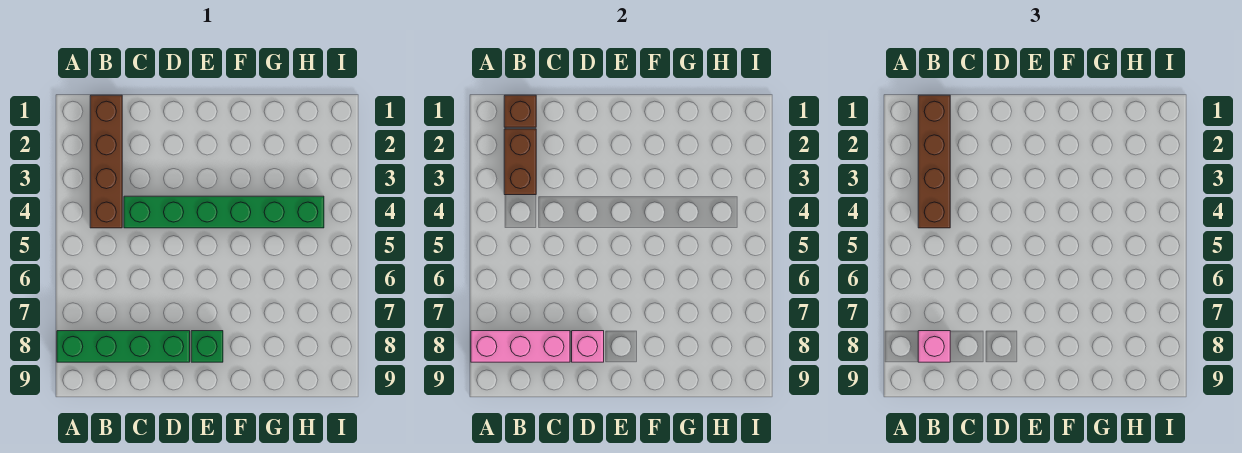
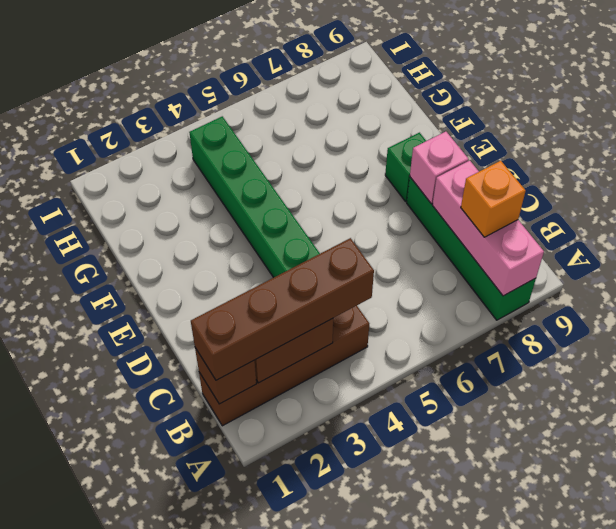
pink 1x1 brick [918,331,950,362] -> orange 1x1 brick [461,161,525,237]

